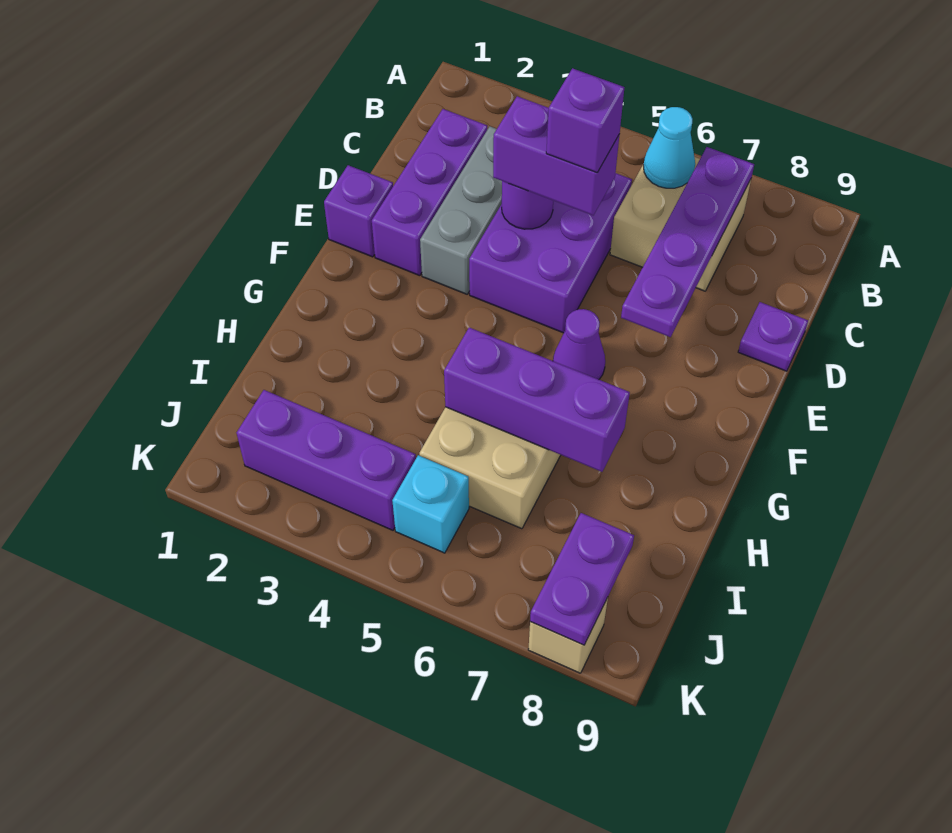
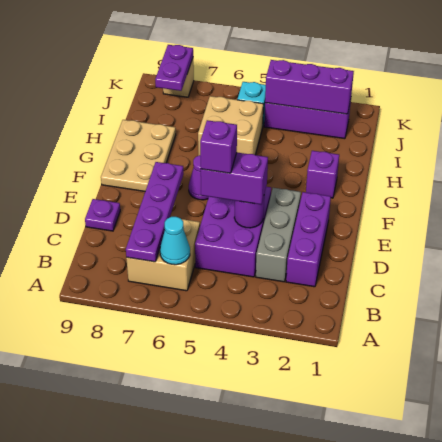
purple 1x1 brick [324,165,393,257] -> purple 1x1 brick moved to [306,151,339,198]
none -> tan 2x3 plate [101,120,176,191]
purple 1x3 brick [444,328,630,472] -> purple 1x3 brick moved to [265,60,354,114]

